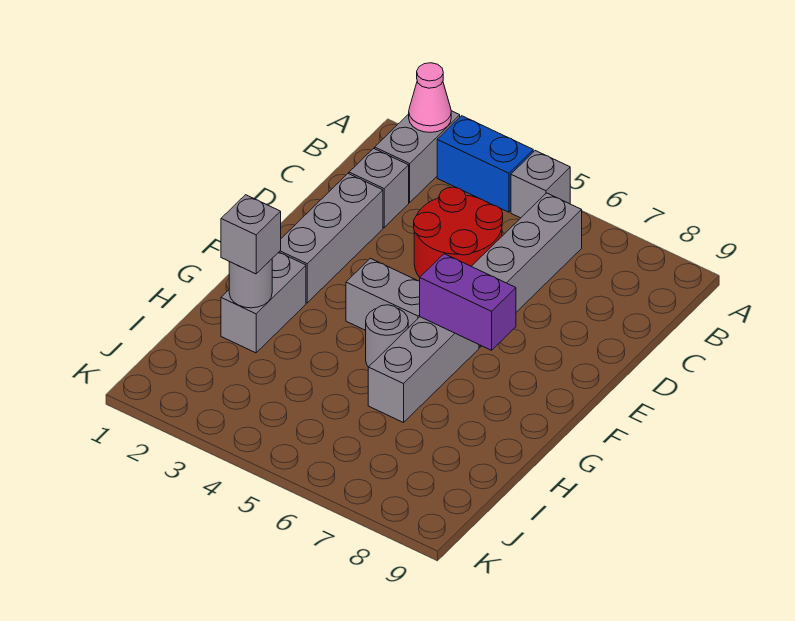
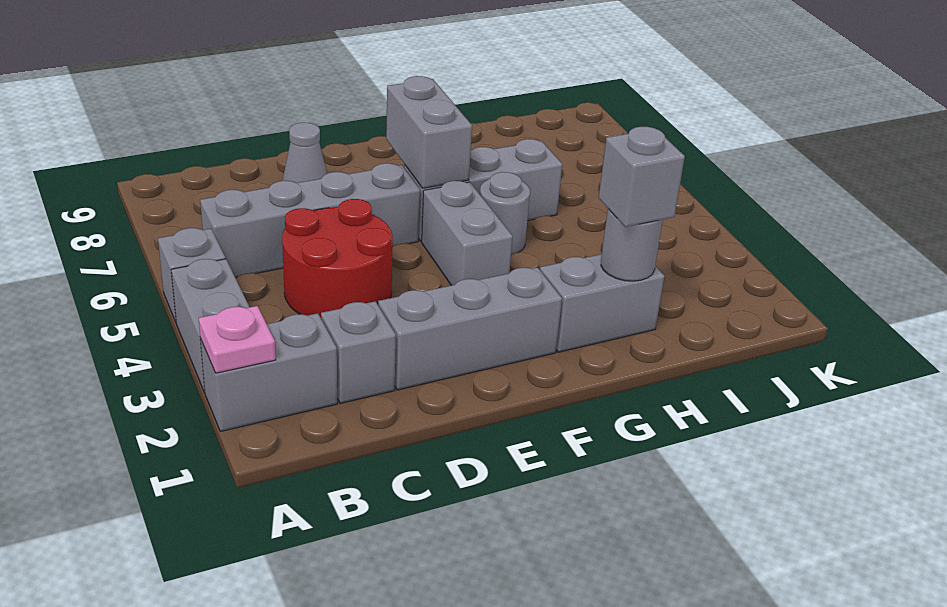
pink 1x1 cone [409,63,451,132] -> pink 1x1 plate [199,306,276,373]
blue 1x2 brick [437,116,533,212] -> grey 1x2 brick [171,259,249,393]
none -> grey 1x1 cone [282,123,327,183]
purple 1x2 brick [420,254,516,350] -> grey 1x2 brick [386,76,472,188]

